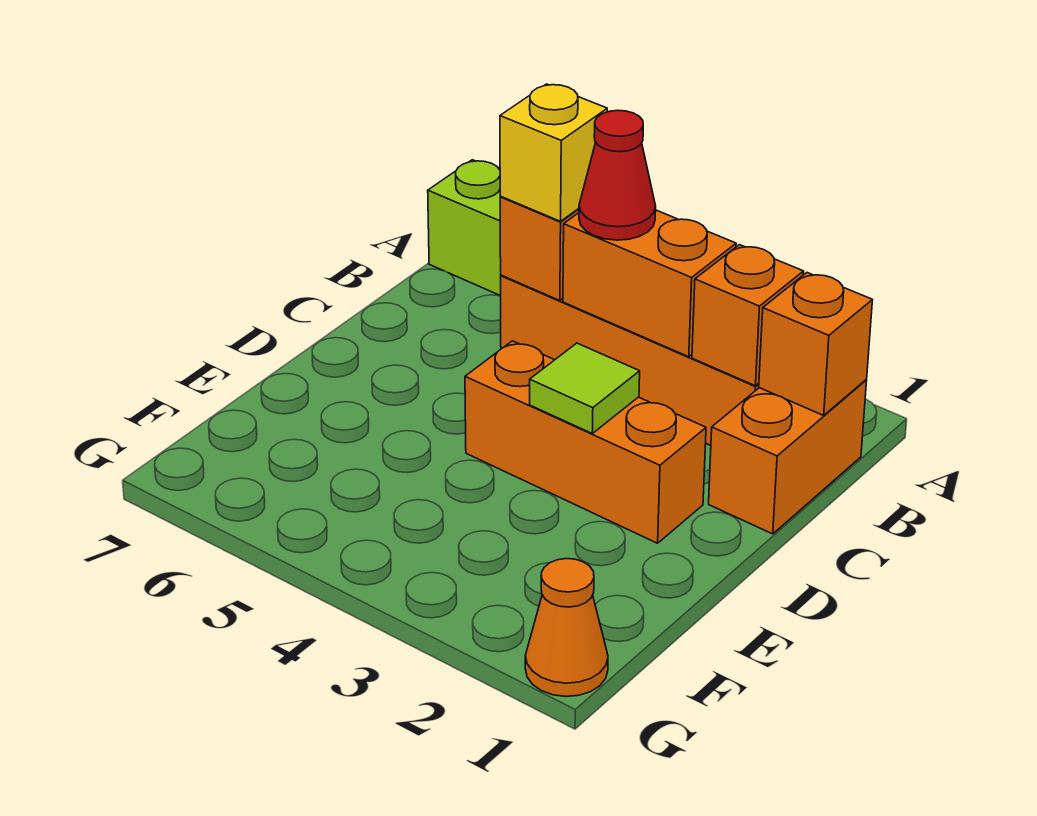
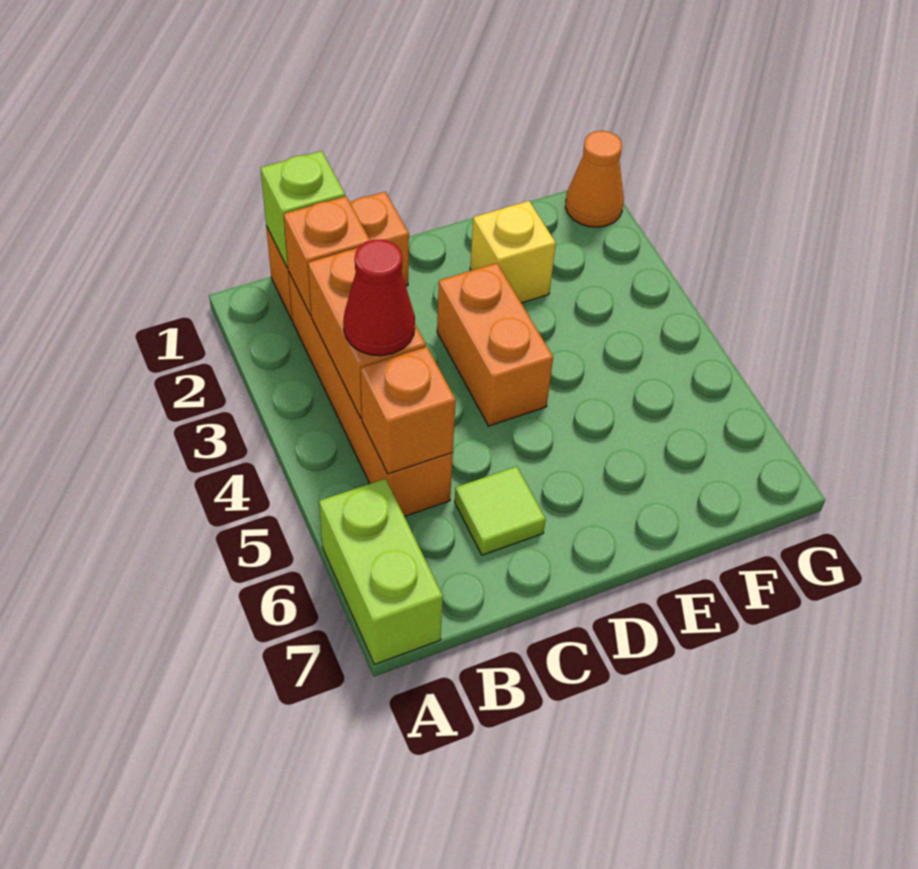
orange 1x1 brick [759,273,872,415] -> lime 1x1 brick [261,151,345,268]
yellow 1x1 brick [500,84,607,221] -> yellow 1x1 brick moved to [470,201,556,303]
orange 1x3 brick [465,341,706,543] -> orange 1x2 brick [437,263,553,426]
lime 1x1 tile [530,343,640,433] -> lime 1x1 tile moved to [455,466,546,555]

